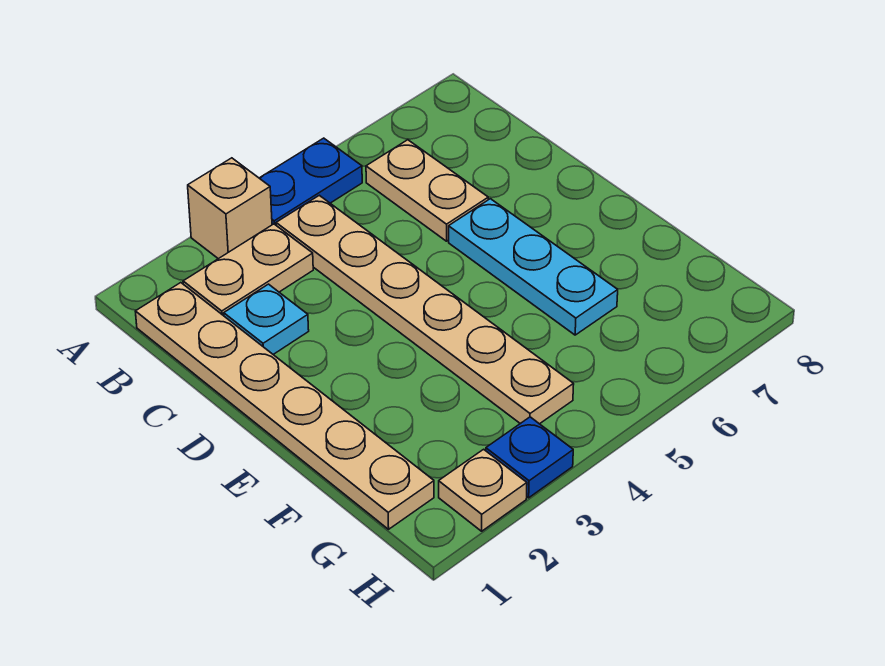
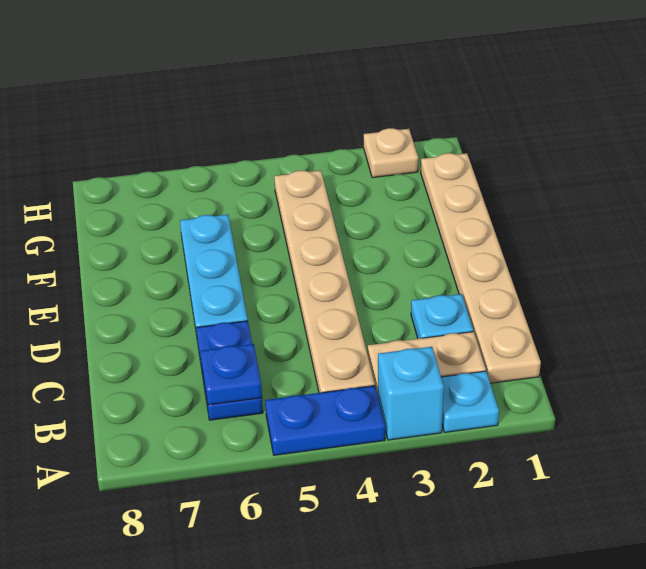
none -> cyan 1x1 plate [441,371,499,432]
tan 1x1 brick [188,158,272,259] -> cyan 1x1 brick [378,347,444,440]
tan 1x2 plate [366,140,488,241] -> blue 1x2 plate [196,321,263,420]
blue 1x1 plate [486,417,573,498] -> blue 1x1 plate moved to [201,344,262,405]

